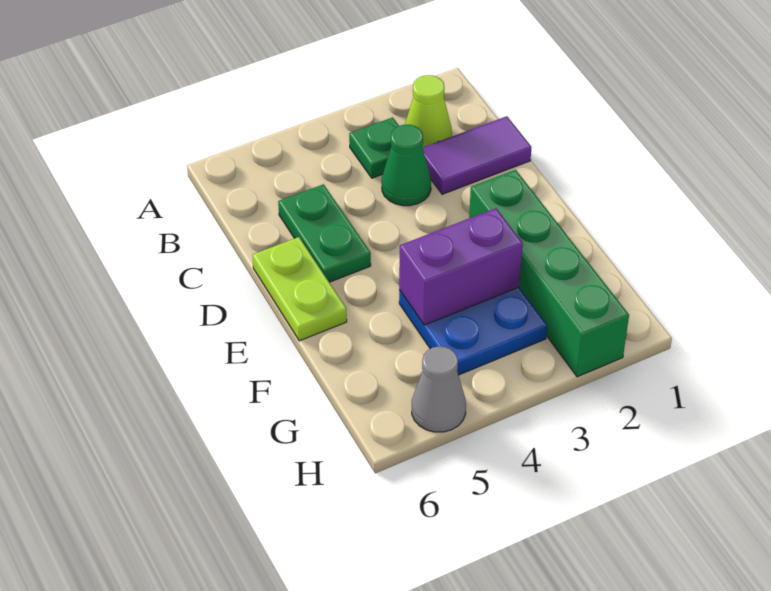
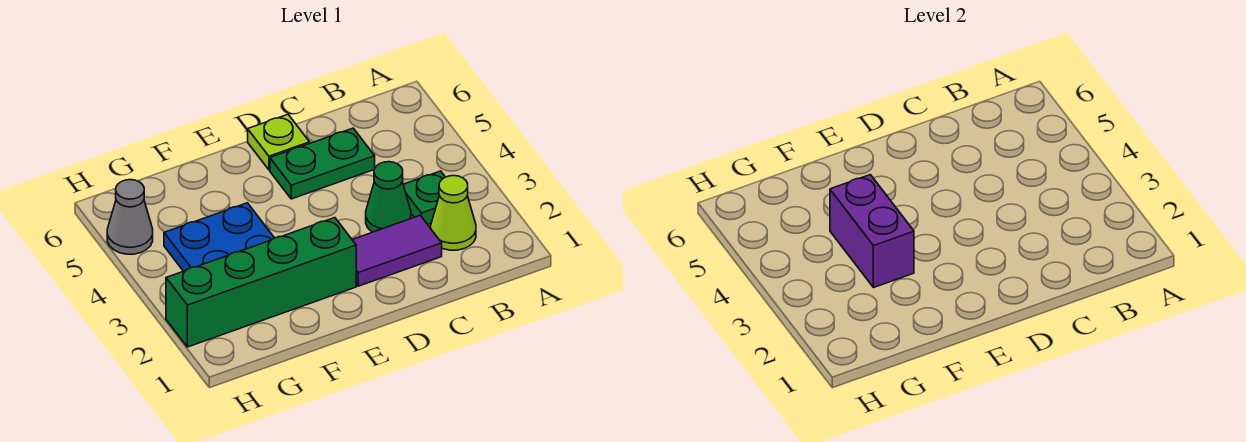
purple 1x2 tile [423,116,531,194] -> purple 1x2 tile turned to [352,215,442,286]
lime 1x2 plate [252,237,347,341] -> lime 1x1 plate [248,114,310,170]

